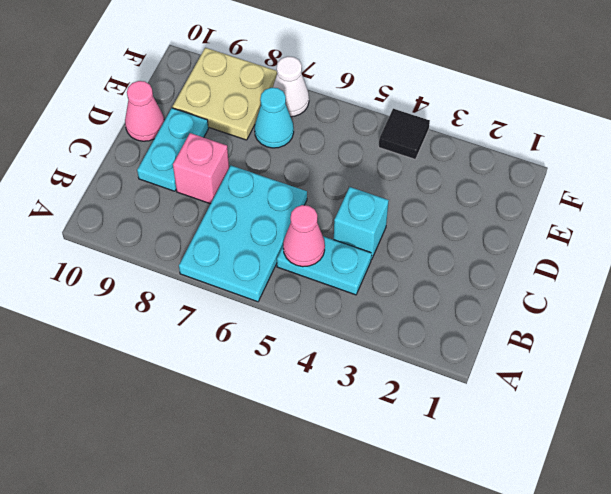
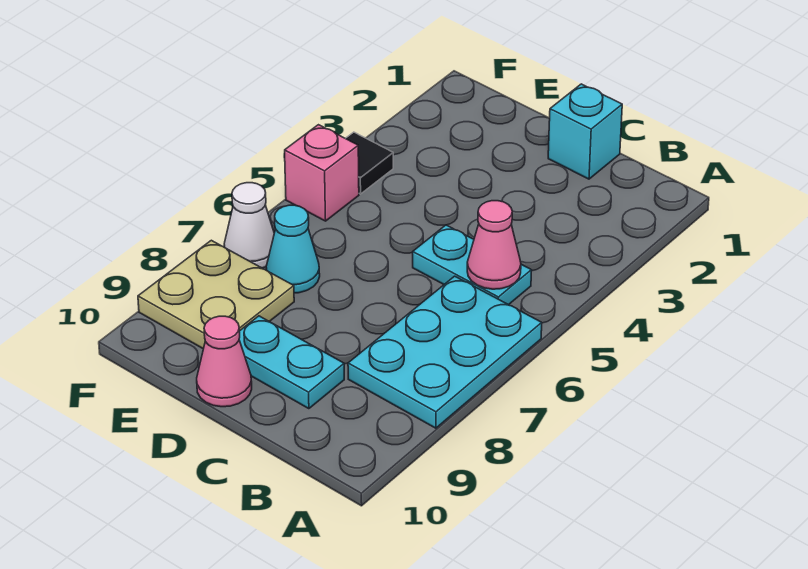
cyan 2x3 plate [179,166,307,302] -> cyan 2x3 plate turned to [348,276,542,428]
cyan 1x2 plate [277,236,372,295] -> cyan 1x2 plate turned to [413,225,531,305]
cyan 1x1 brick [334,187,389,259] -> cyan 1x1 brick moved to [548,84,622,179]
pink 1x1 brick [173,133,229,204] -> pink 1x1 brick moved to [285,125,359,221]

